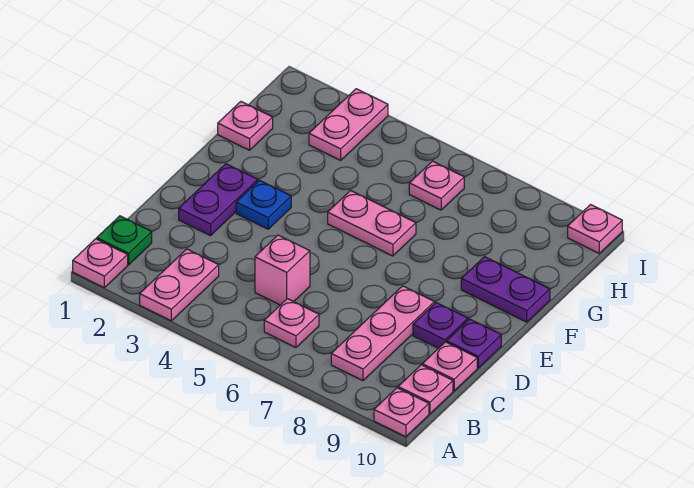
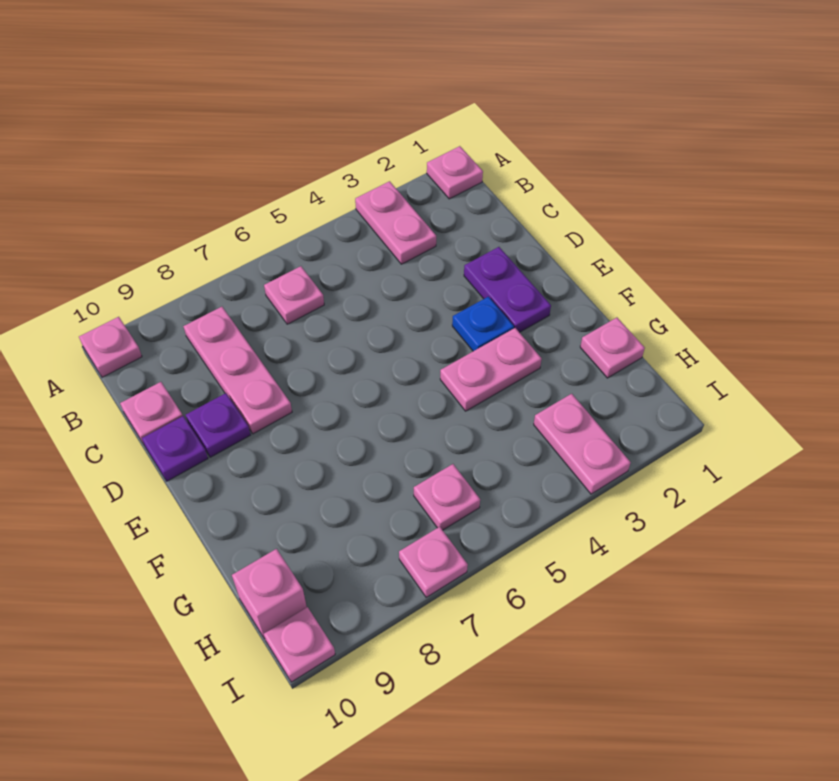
green 1x1 plate [97,216,152,265] -> none
pink 1x1 plate [398,365,453,414] -> pink 1x1 plate moved to [399,527,468,597]
pink 1x1 brick [255,235,310,305] -> pink 1x1 brick moved to [232,549,307,639]
pink 1x2 plate [328,191,416,256] -> pink 1x2 plate moved to [440,328,542,411]
purple 1x2 plate [461,257,550,322] -> none

